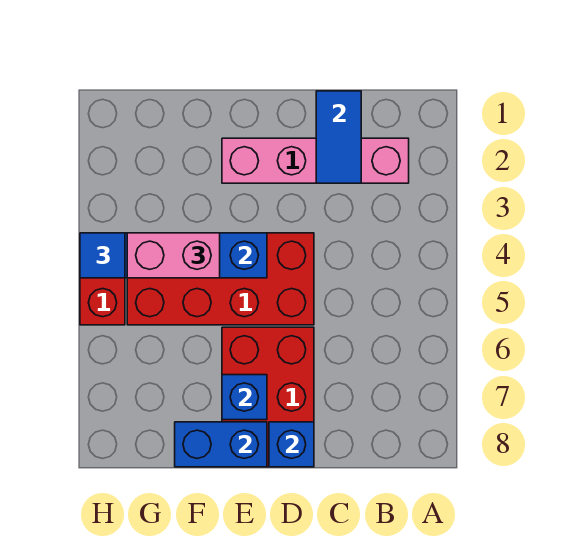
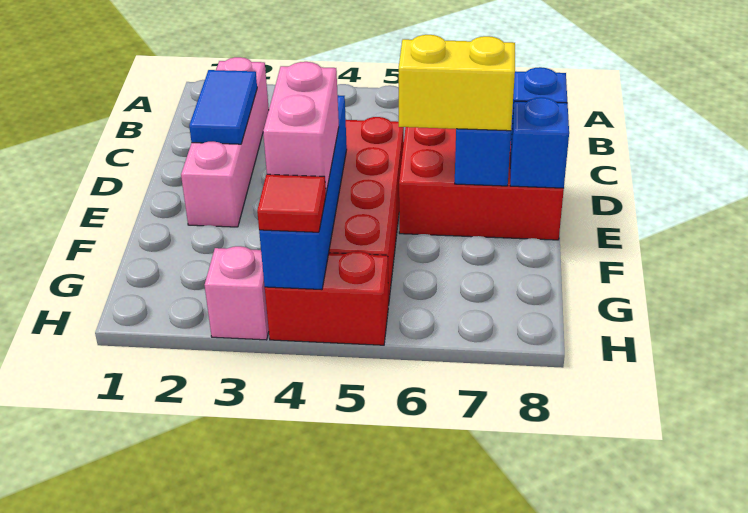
blue 1x2 tile [316,91,361,183] -> blue 1x2 tile turned to [189,70,257,144]
none -> yellow 1x2 brick [399,35,515,131]
blue 1x2 brick [175,422,267,467] -> blue 1x1 brick [510,97,569,188]
none -> pink 1x1 brick [205,246,269,340]
blue 1x1 tile [80,233,125,278] -> red 1x1 tile [257,174,326,232]

